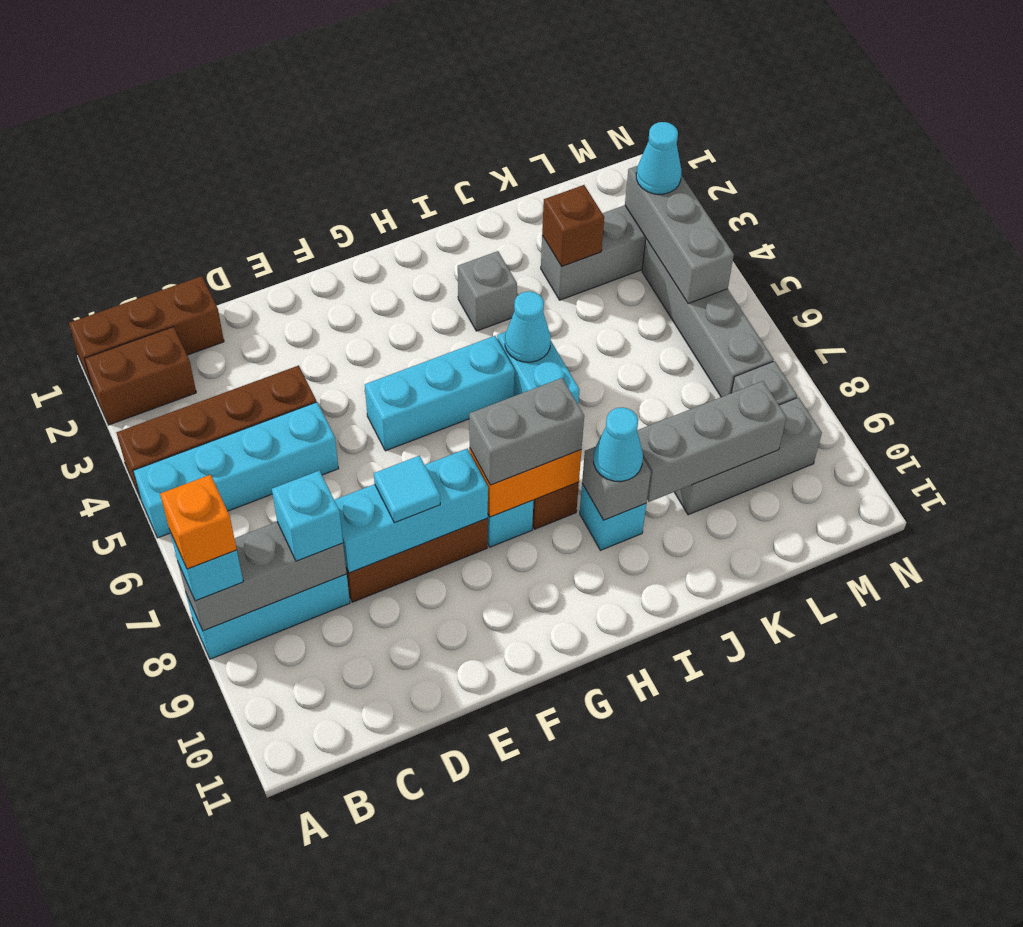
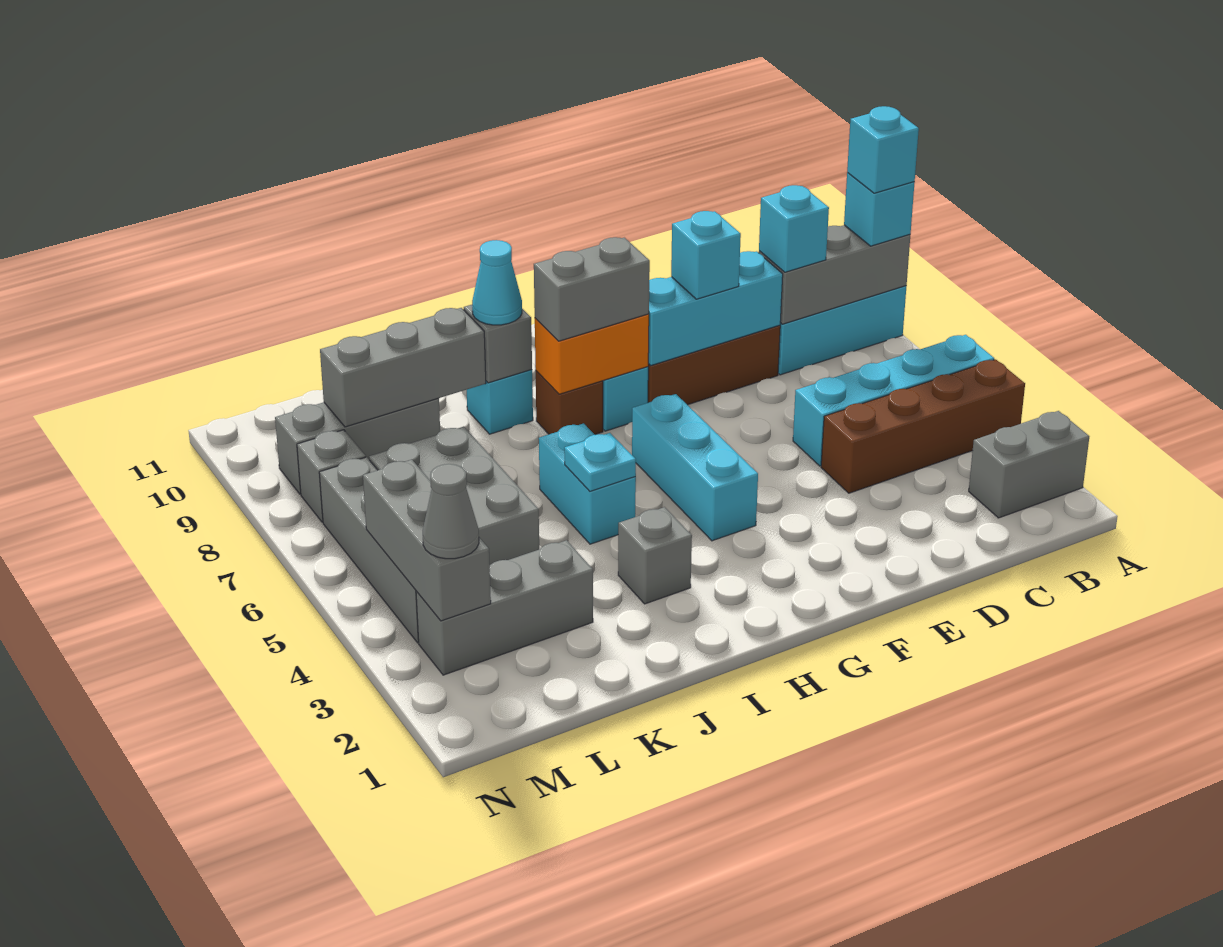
brown 1x3 brick [69,276,224,386] -> none
brown 1x2 brick [85,327,196,425] -> grey 1x2 brick [969,411,1089,518]
orange 1x1 brick [160,475,237,569] -> cyan 1x1 brick [847,106,919,193]
cyan 1x1 tile [374,456,440,523] -> cyan 1x1 brick [671,211,741,299]
cyan 1x3 brick [365,336,515,451] -> cyan 1x3 brick turned to [632,394,758,541]
cyan 1x1 cone [505,291,551,362] -> cyan 1x1 plate [564,433,636,491]
brown 1x1 brick [542,185,604,266] -> none
none -> grey 2x3 brick [369,427,539,565]
cyan 1x1 cone [636,122,681,194] -> grey 1x1 cone [423,464,479,559]

